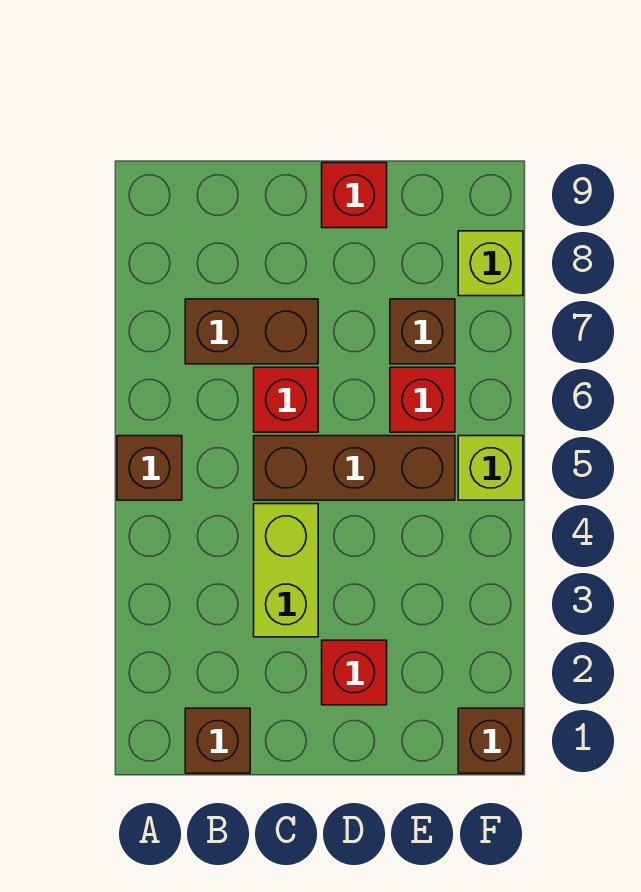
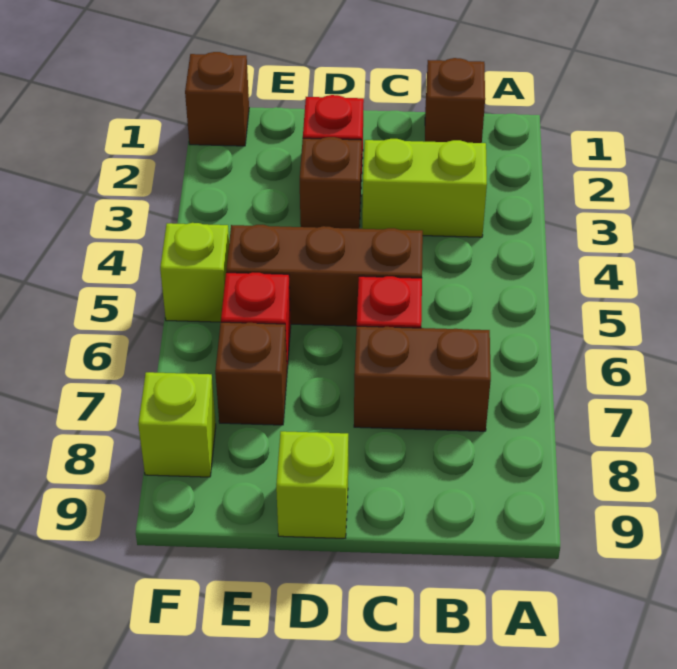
brown 1x1 brick [117,436,182,500] -> brown 1x1 brick moved to [300,137,362,229]
lime 1x2 brick [254,504,318,637] -> lime 1x2 brick turned to [362,139,487,237]
red 1x1 brick [322,163,387,228] -> lime 1x1 brick [276,431,348,538]

